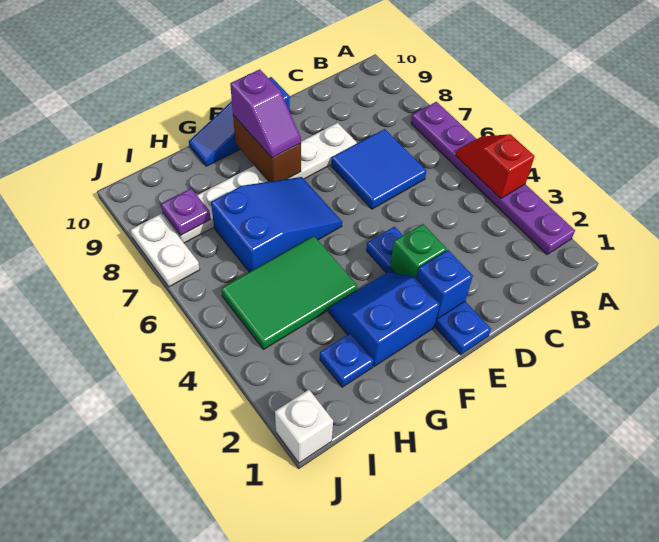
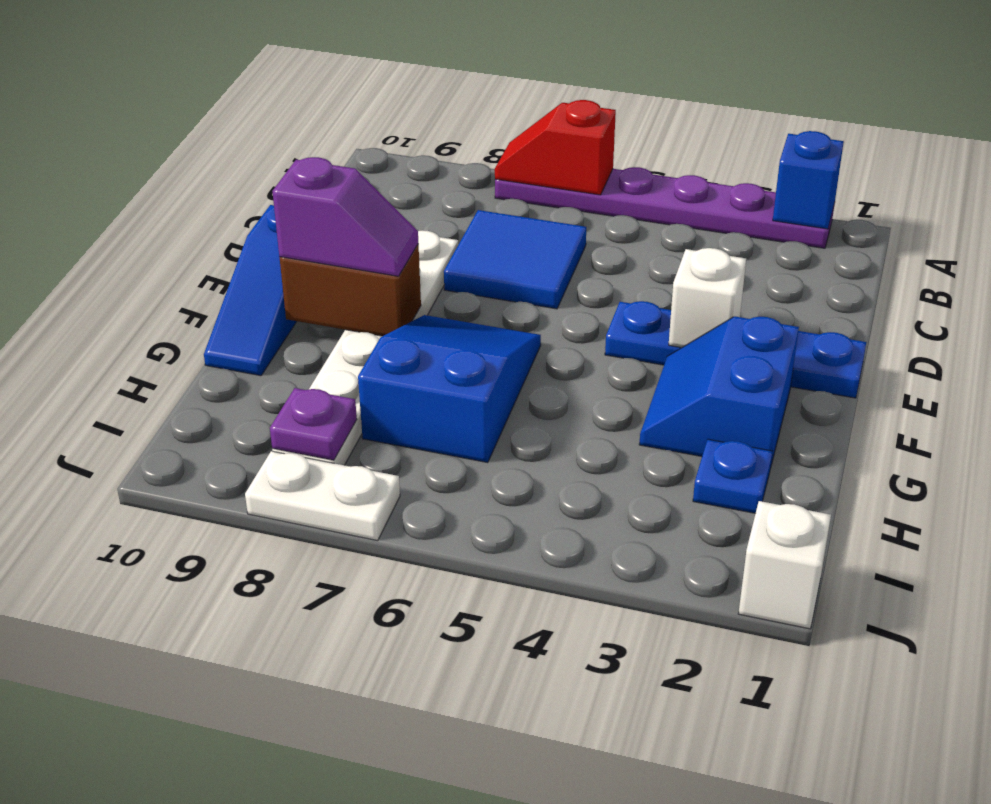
red 1x2 slope [456,134,534,199] -> red 1x2 slope moved to [495,100,616,195]
blue 1x1 brick [417,250,473,319] -> blue 1x1 brick moved to [773,131,844,229]
green 1x1 brick [390,224,447,278] -> white 1x1 brick [669,248,746,348]
green 2x3 tile [221,236,357,349] -> none

